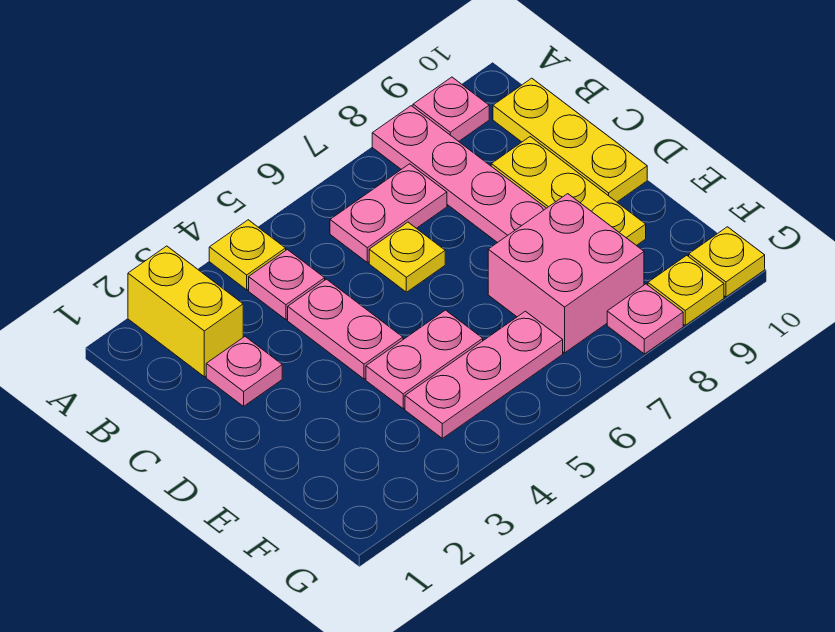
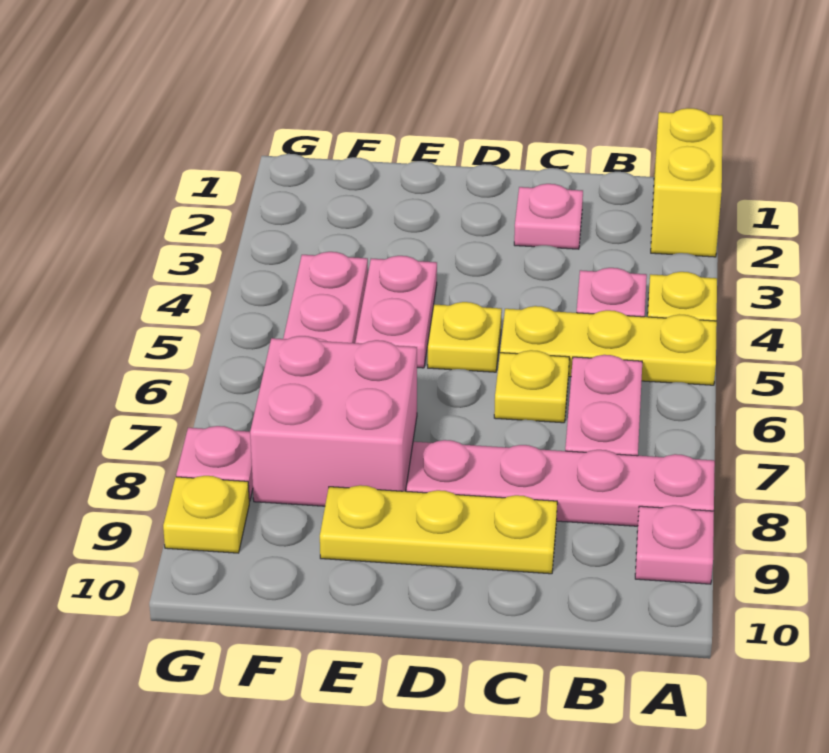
yellow 1x2 brick [128,246,243,377] -> yellow 1x2 brick turned to [651,108,723,257]
yellow 1x3 plate [493,78,647,202] -> yellow 1x3 plate moved to [500,306,717,385]
pink 1x2 plate [288,279,403,379] -> none
yellow 1x1 plate [689,227,765,297] -> yellow 1x1 plate moved to [428,302,502,372]

